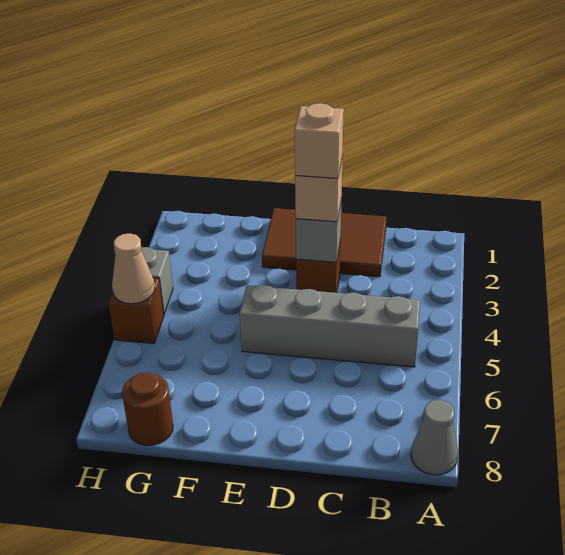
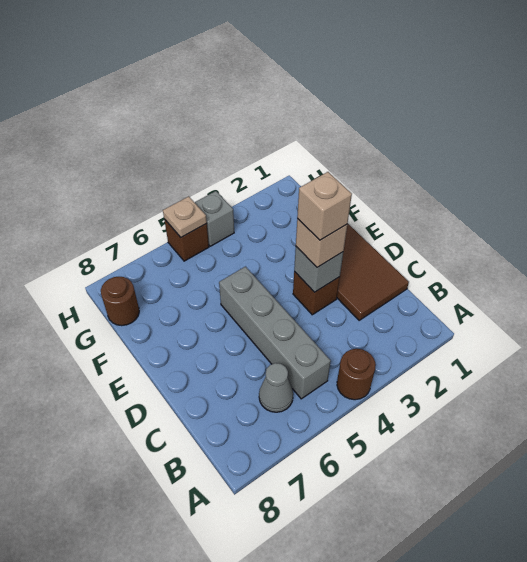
none -> brown 1x1 round brick [337,349,376,400]
grey 1x1 cone [411,400,458,475] -> grey 1x1 cone moved to [259,363,293,412]
tan 1x1 cone [112,233,155,304] -> tan 1x1 plate [163,196,207,237]

